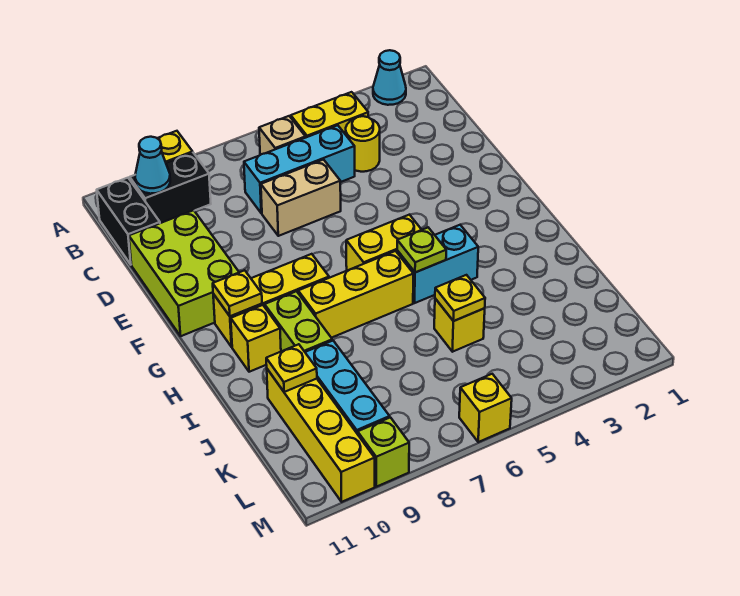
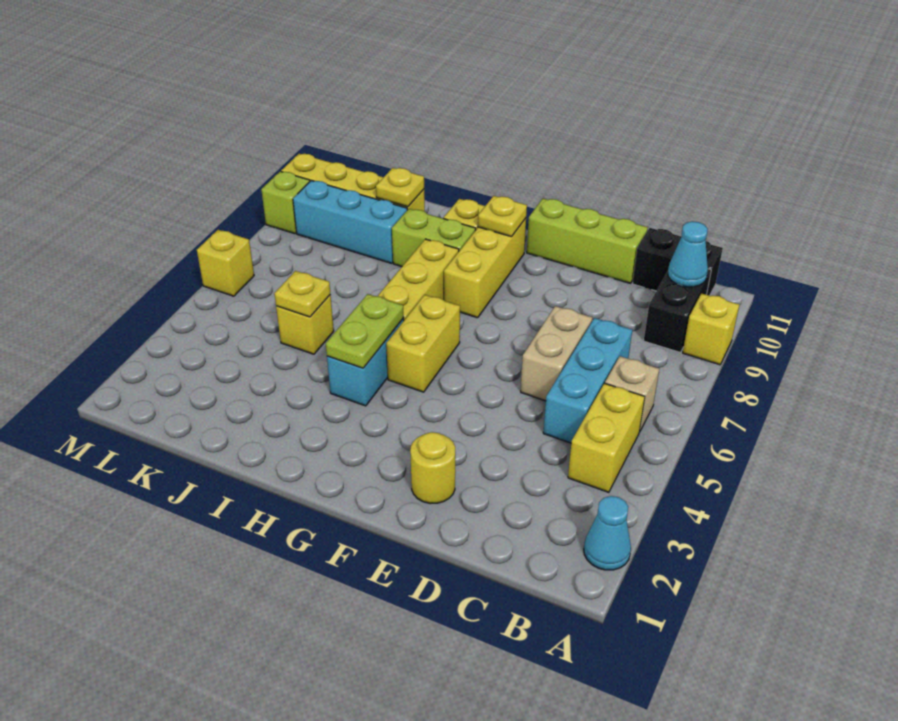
yellow 1x1 round brick [346,116,380,172] -> yellow 1x1 round brick moved to [410,432,455,504]
lime 2x3 brick [129,210,239,336] -> lime 1x3 brick [527,198,648,283]
lime 1x1 plate [397,228,446,272] -> lime 1x2 plate [326,294,404,368]

